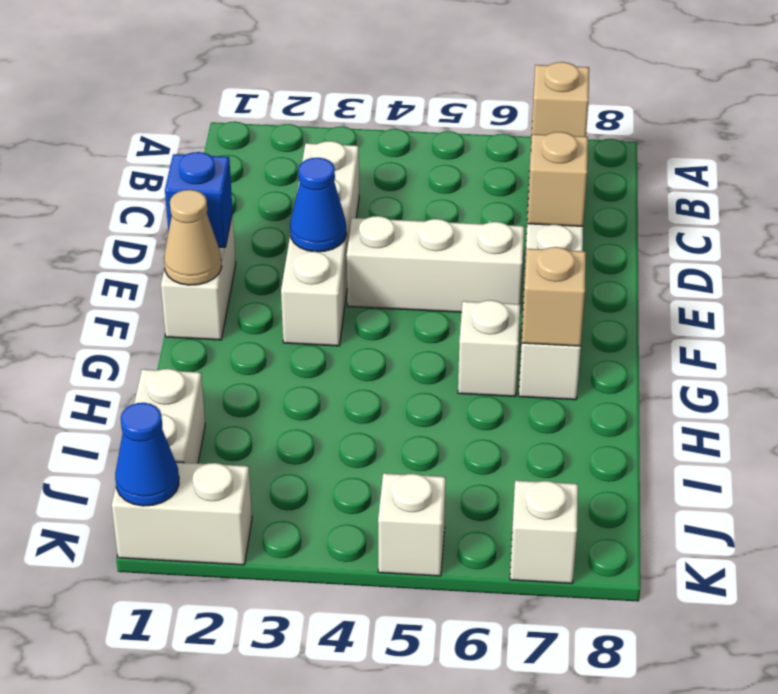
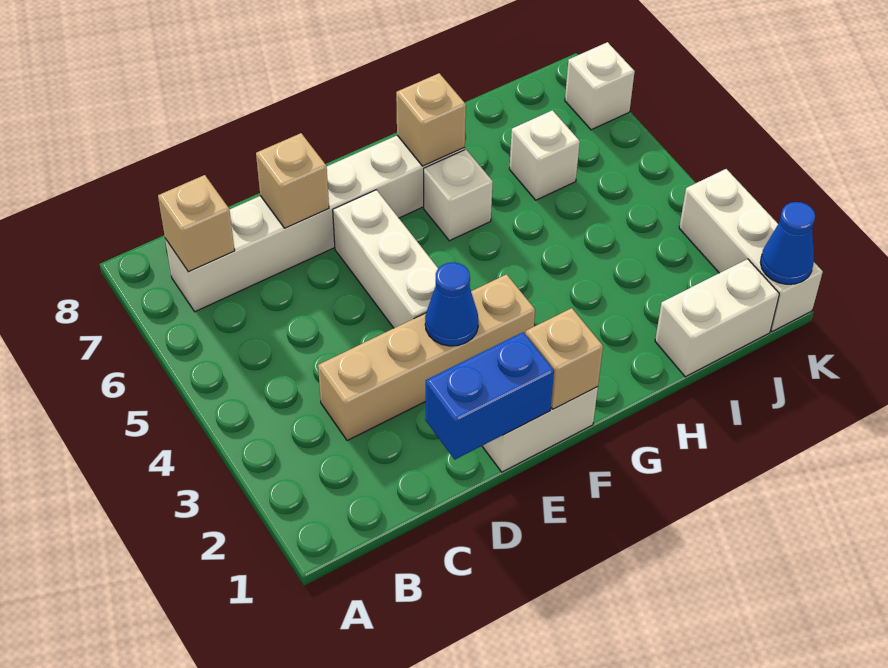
white 1x4 brick [281,141,359,346] -> tan 1x4 brick [318,274,535,441]
blue 1x1 brick [165,152,233,247] -> blue 1x2 brick [425,332,554,459]
tan 1x1 cone [164,190,222,285] -> tan 1x1 brick [525,308,603,409]
white 1x2 brick [112,462,252,565] -> white 1x3 brick [679,169,823,332]
white 1x1 brick [378,473,446,576] -> white 1x1 brick moved to [509,110,580,200]

